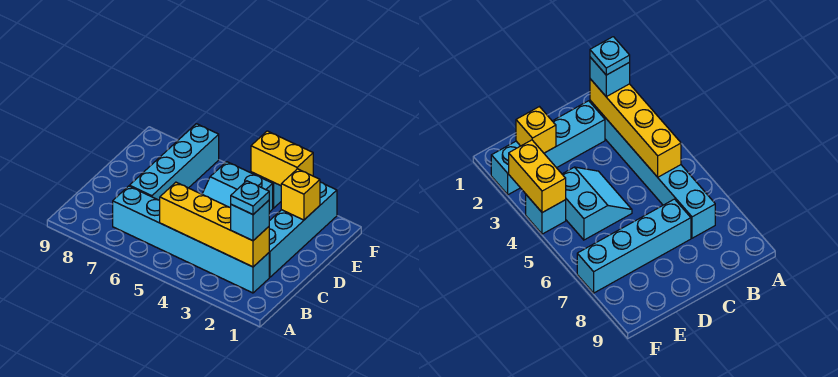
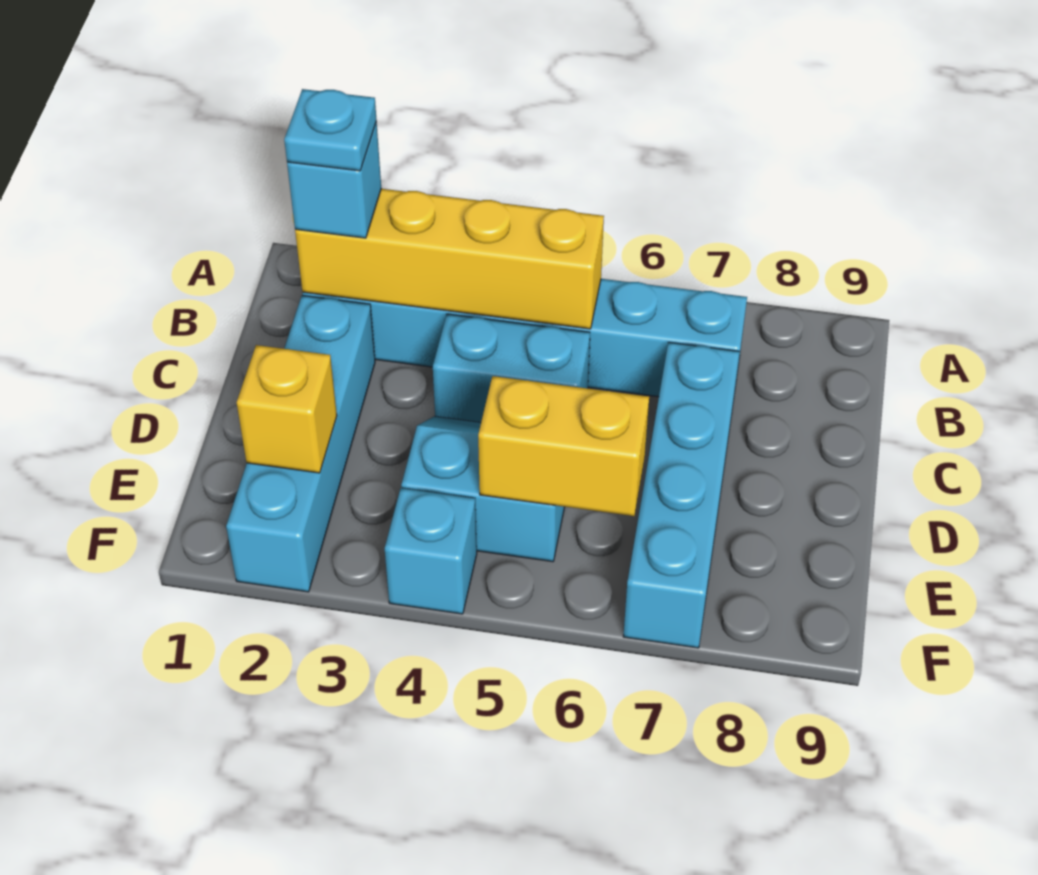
none -> cyan 1x2 brick [433,314,590,422]
yellow 1x2 brick [251,131,313,186] -> yellow 1x2 brick moved to [478,376,649,516]

